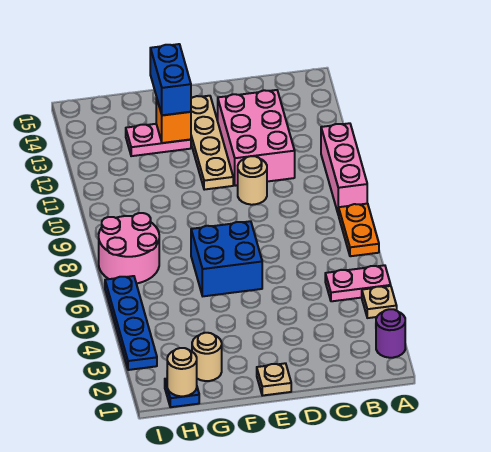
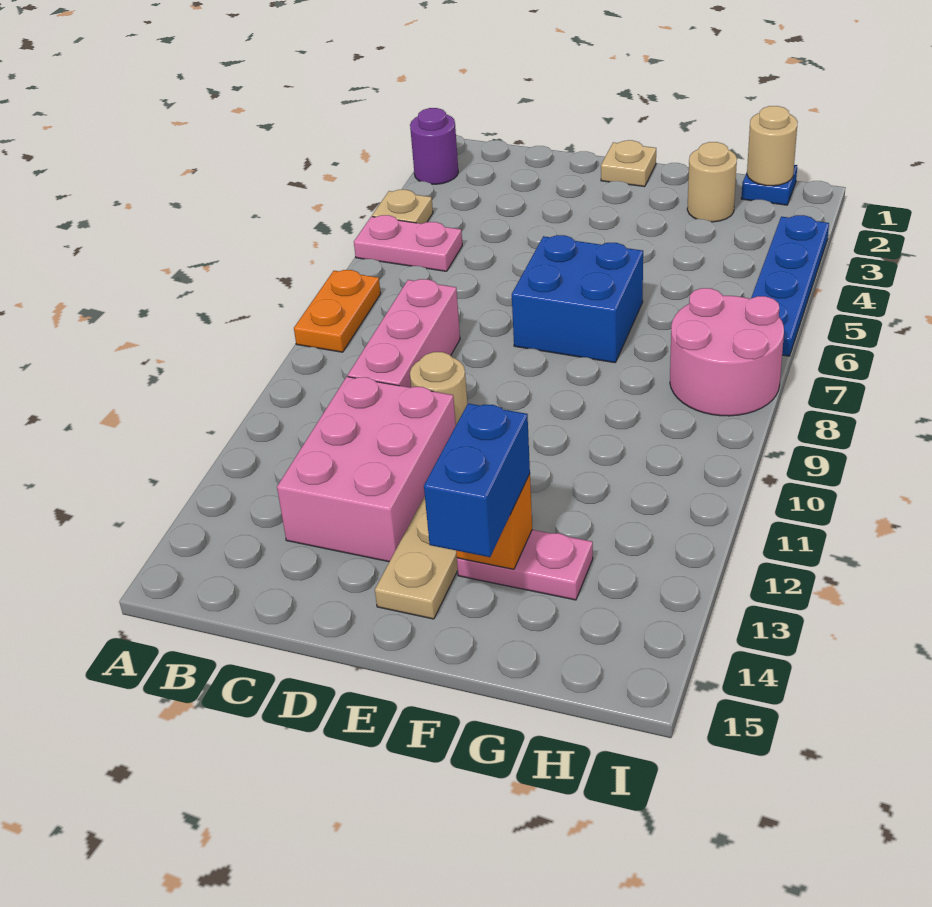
pink 1x3 brick [321,123,367,215] -> pink 1x3 brick moved to [348,279,460,388]

